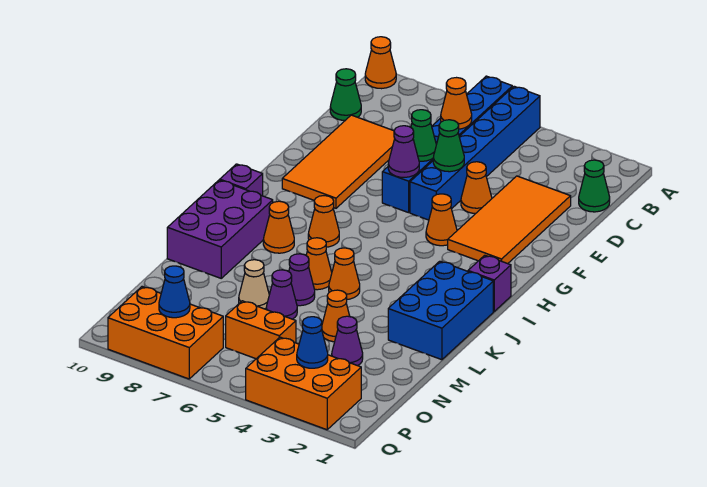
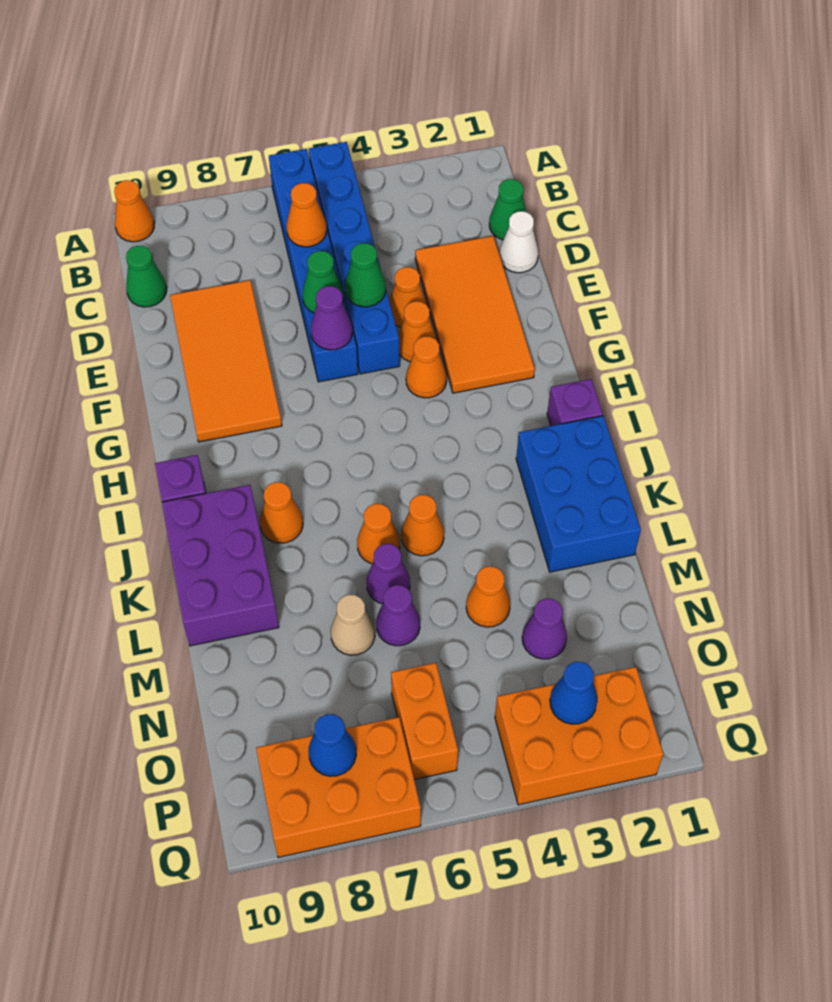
none -> white 1x1 cone [499,211,538,273]
orange 1x1 cone [308,196,339,247] -> orange 1x1 cone moved to [398,301,437,362]
orange 1x2 brick [226,301,296,359] -> orange 1x2 brick turned to [391,663,458,780]

